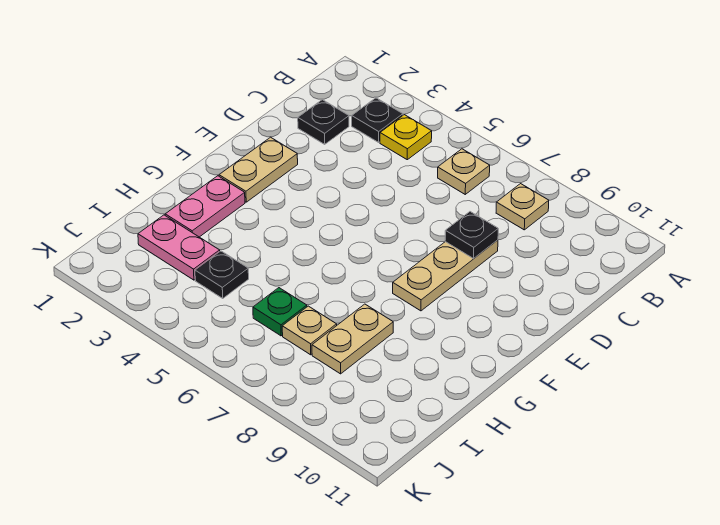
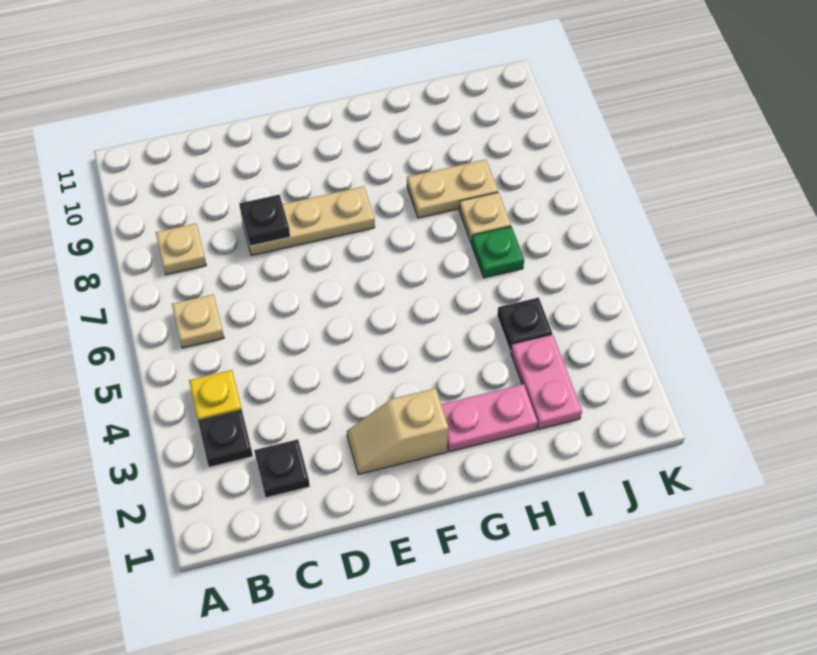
tan 1x2 plate [219,137,298,202] -> tan 1x2 slope [347,388,449,475]

